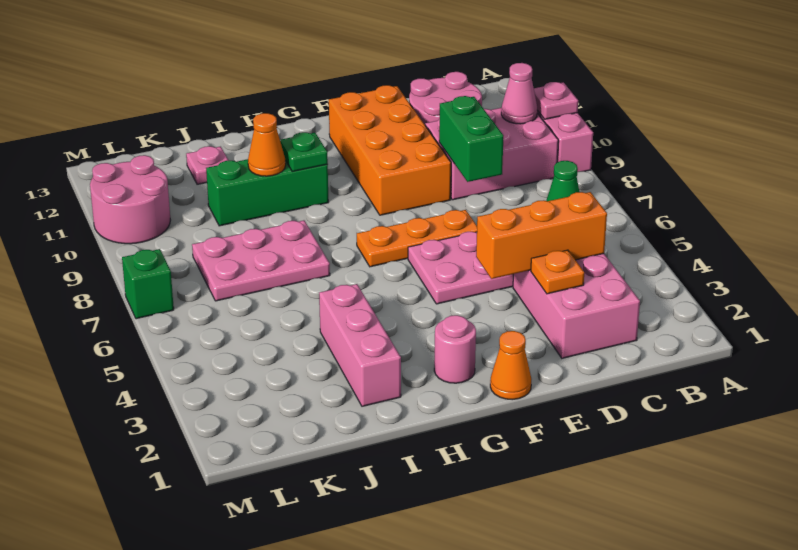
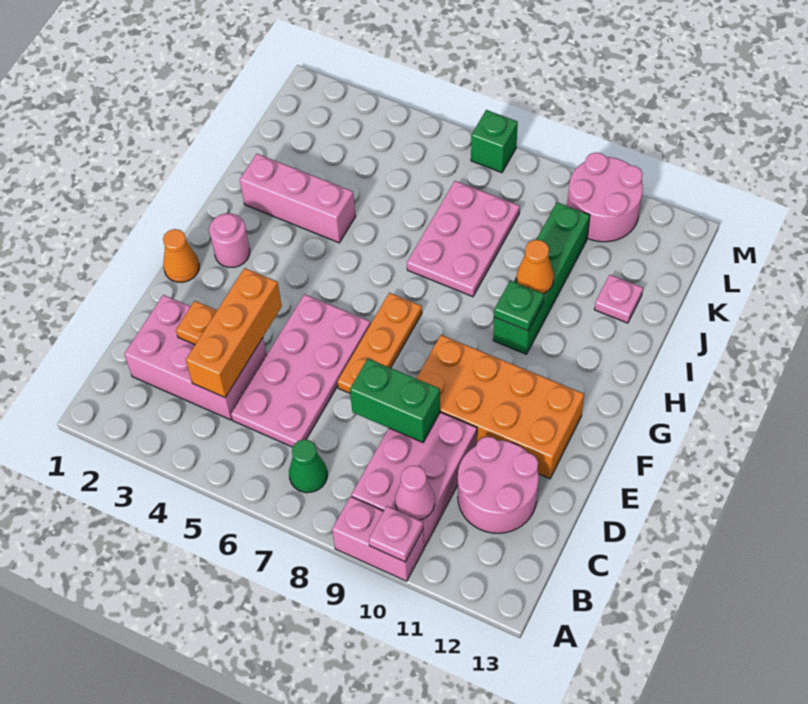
green 1x3 brick [206,159,329,226] -> green 1x4 brick [493,202,590,354]

